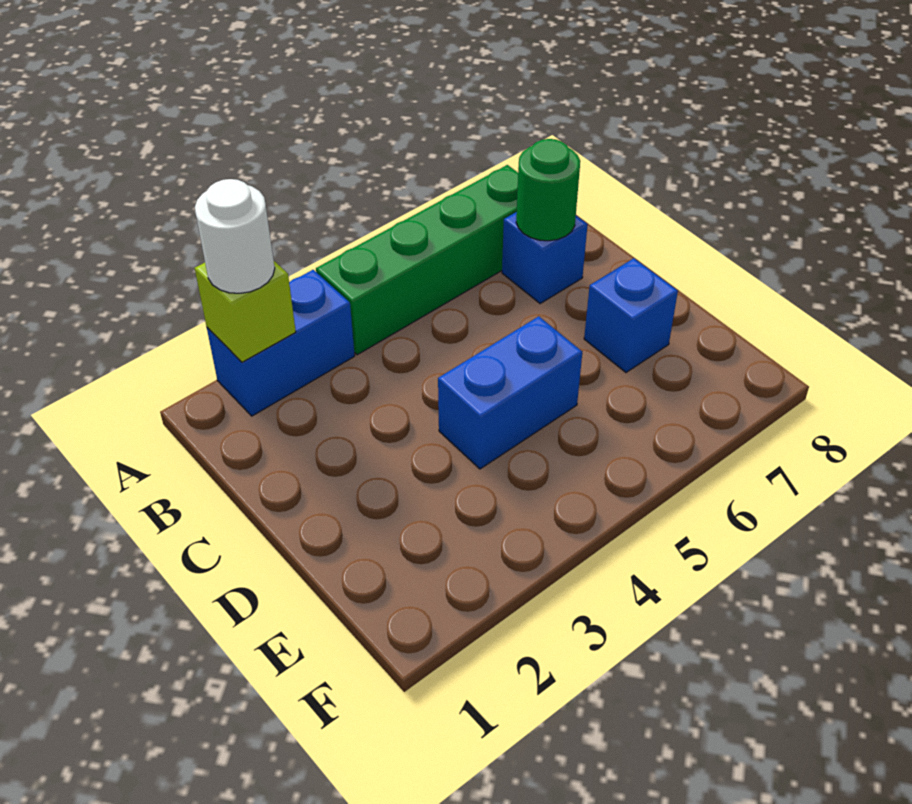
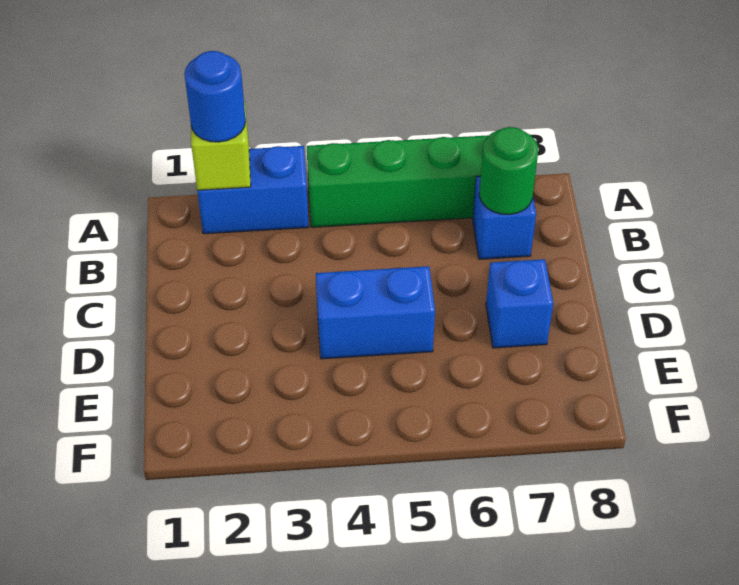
white 1x1 round brick [195,179,275,293] -> blue 1x1 round brick [184,51,246,142]

